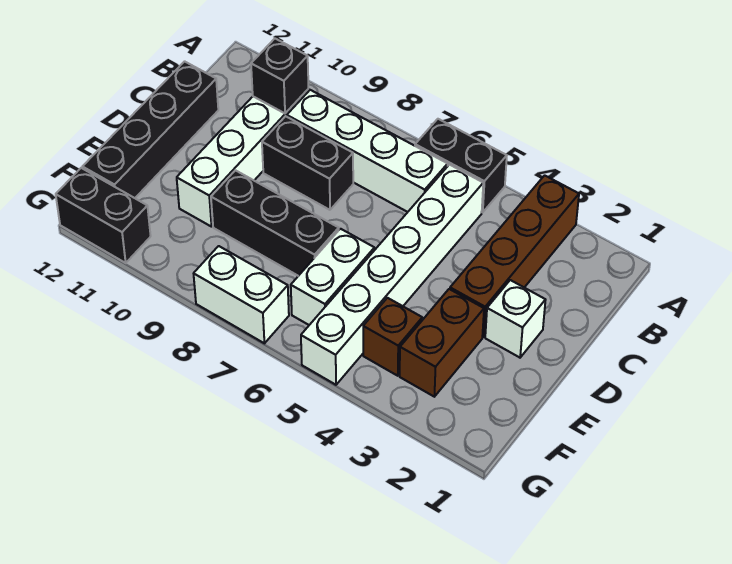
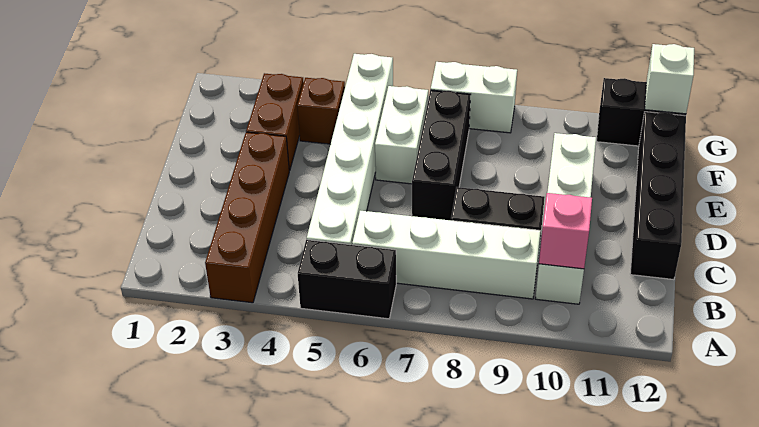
black 1x1 brick [251,39,308,113] -> pink 1x1 brick [539,193,592,269]
white 1x1 brick [485,280,545,358] -> white 1x1 brick moved to [645,44,694,114]
black 1x3 brick [211,170,339,276] -> black 1x3 brick turned to [412,90,471,220]

